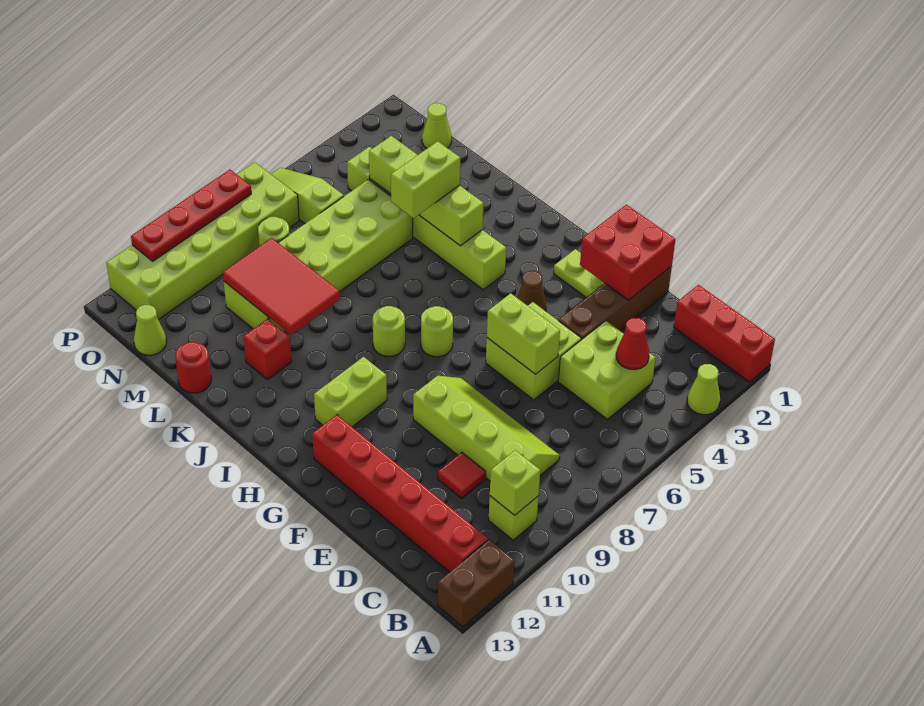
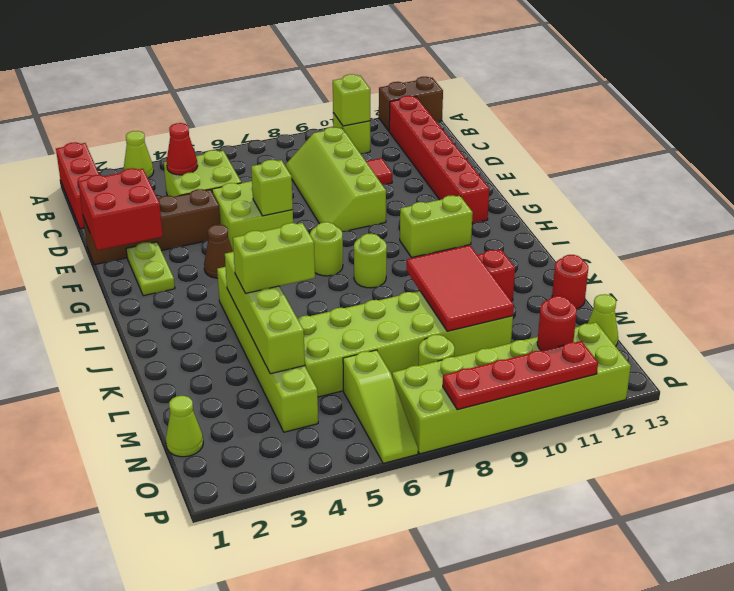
lime 1x2 brick [487,293,560,374] -> lime 1x1 brick [251,160,293,216]
none -> red 1x1 round brick [537,296,577,351]

